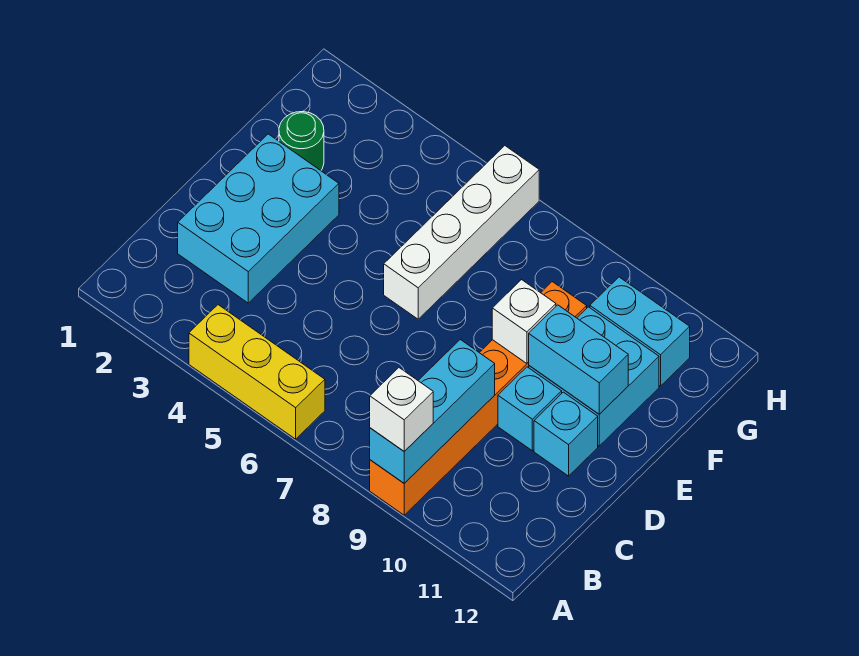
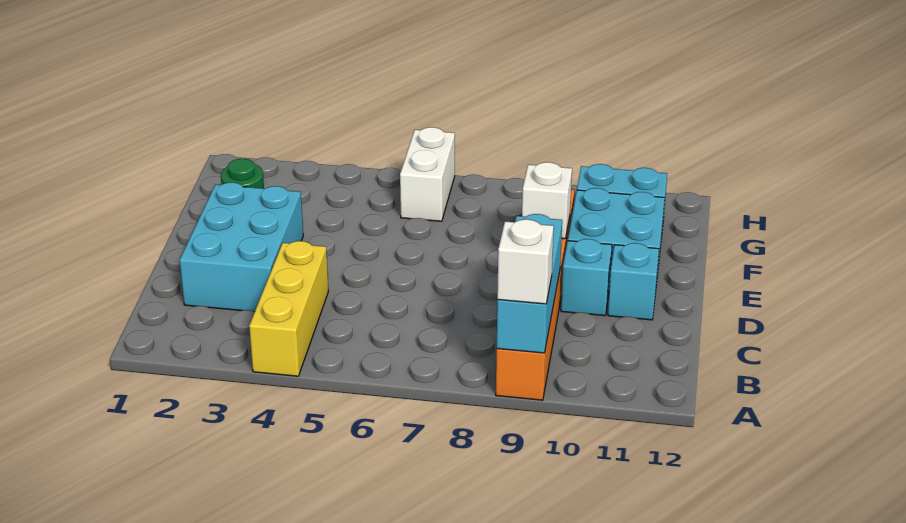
yellow 1x3 brick [189,305,325,439] -> yellow 1x3 brick turned to [249,241,328,376]
white 1x4 brick [384,146,539,319] -> white 1x2 brick [400,127,455,221]
cyan 1x2 brick [529,305,628,414] -> none

